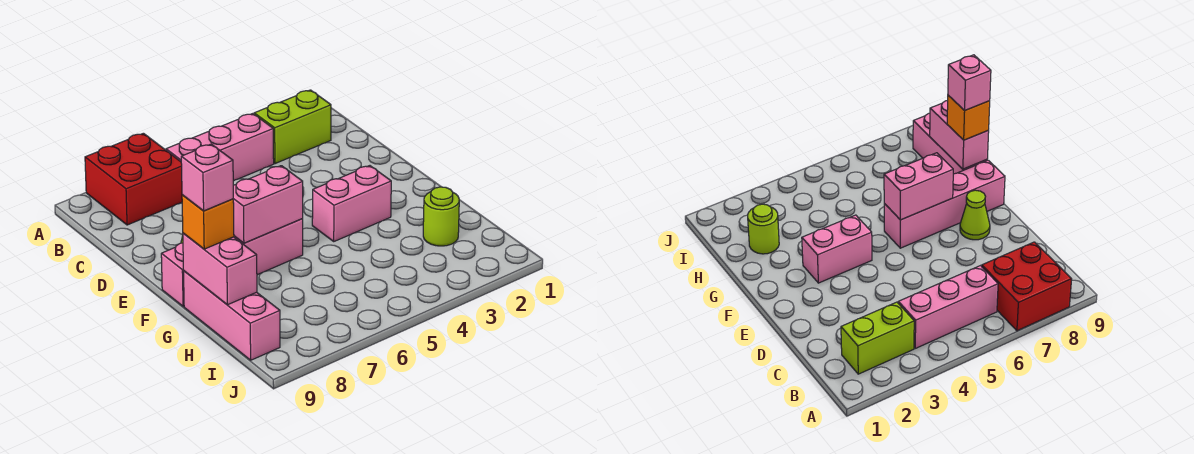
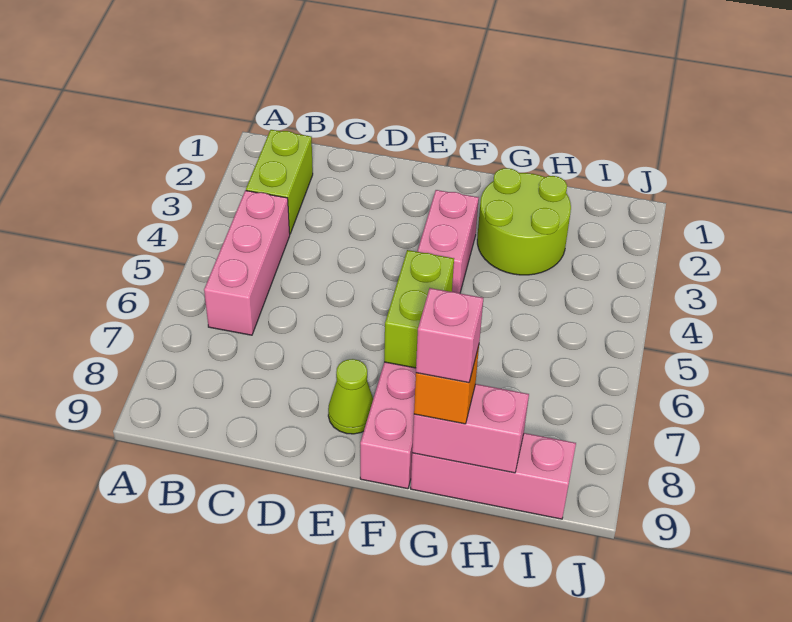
red 2x2 brick [85,133,182,225] -> none
pink 1x2 brick [233,166,303,243] -> lime 1x2 brick [384,250,454,368]
lime 1x1 round brick [423,187,459,246] -> lime 2x2 round brick [477,168,571,275]

